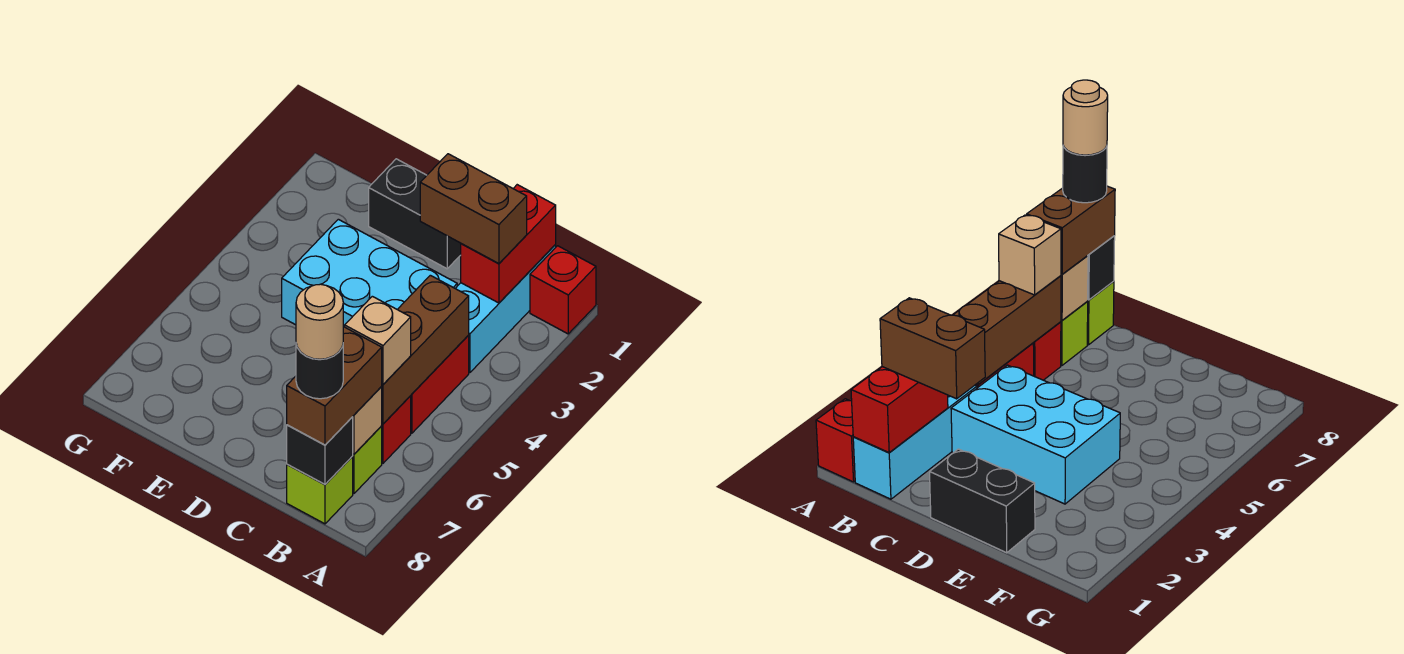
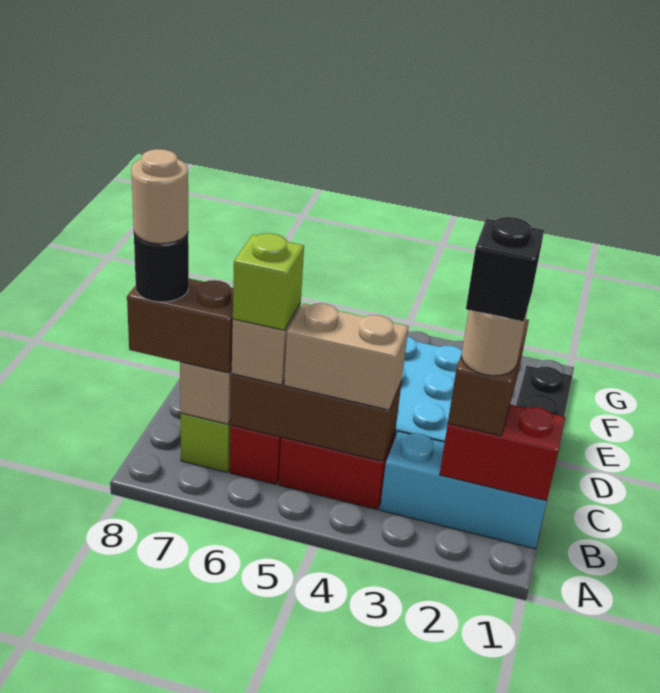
red 1x1 brick [530,246,596,334] -> none
none -> tan 1x1 round brick [462,310,527,376]
none -> tan 1x2 brick [284,303,409,410]
lime 1x1 brick [287,456,353,524] -> lime 1x1 brick moved to [233,233,304,330]
black 1x1 brick [287,417,353,484] -> black 1x1 brick moved to [466,217,544,321]

